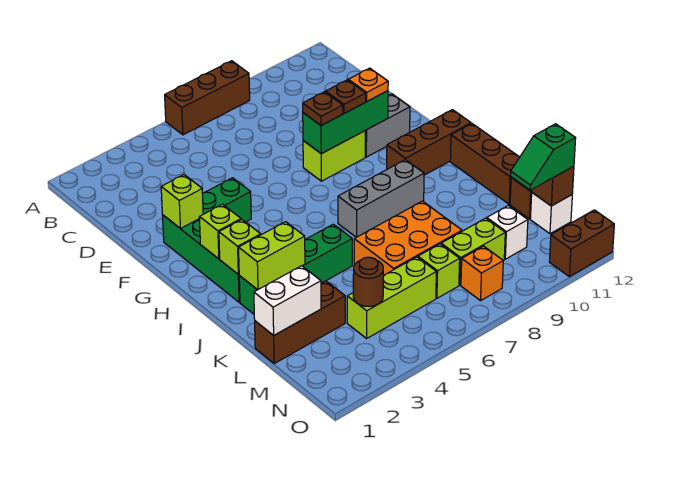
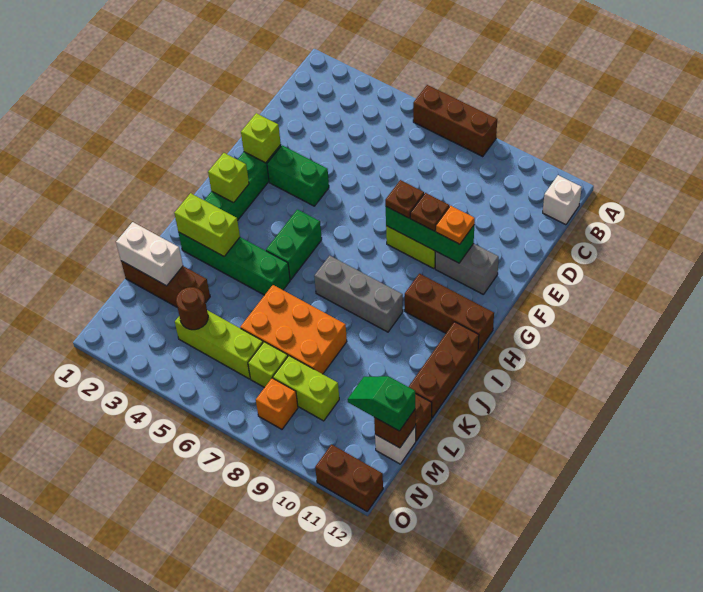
none -> green 1x2 brick [266,210,322,280]
lime 1x1 brick [219,220,261,274] -> none
white 1x1 brick [487,206,528,259] -> white 1x1 brick moved to [543,175,582,225]

